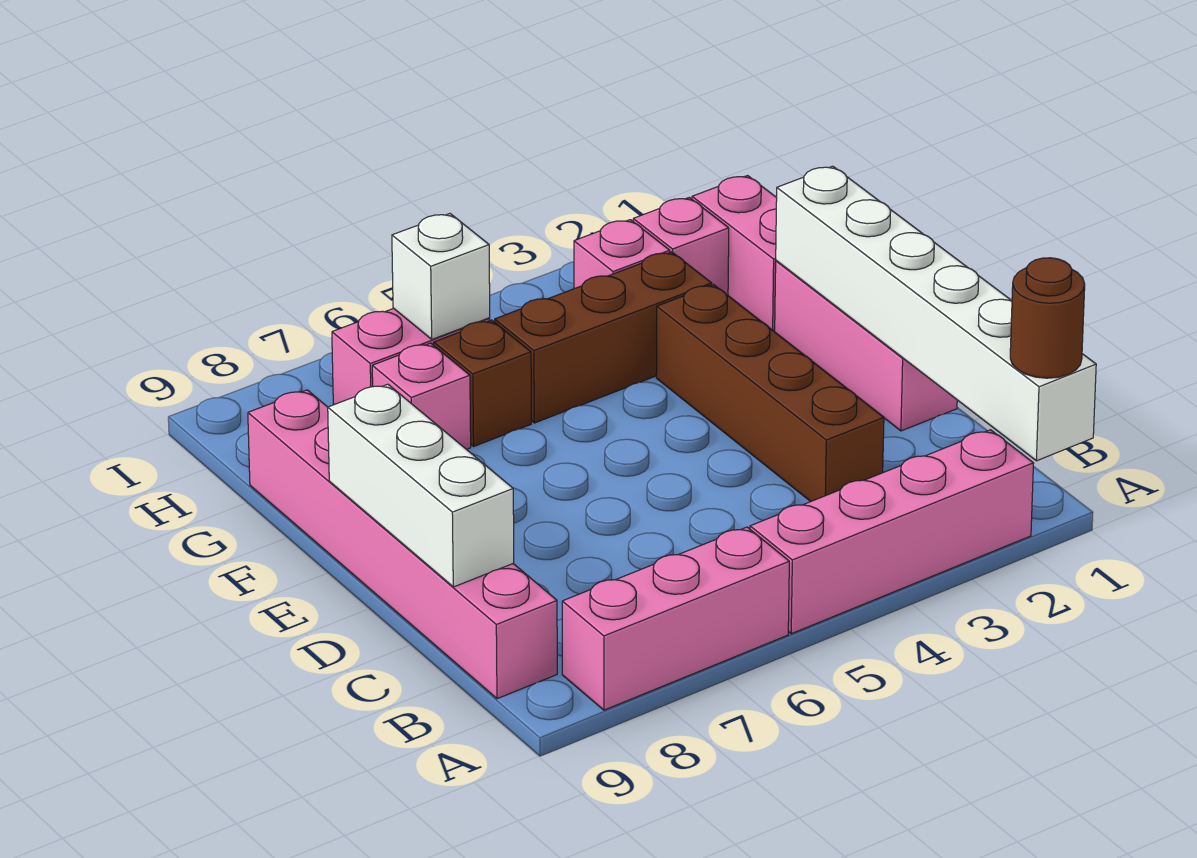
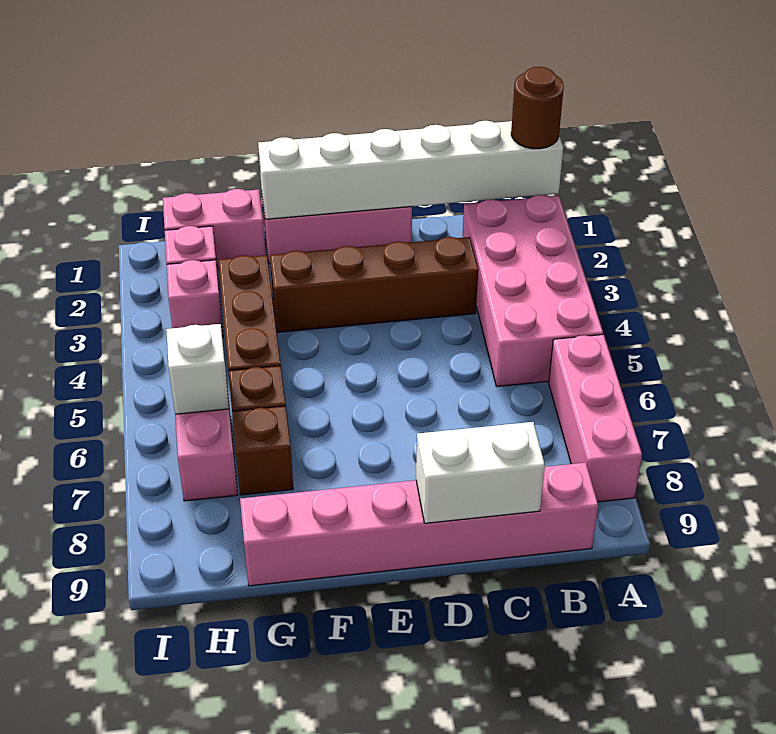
pink 1x4 brick [750,430,1034,634] -> pink 2x4 brick [463,195,603,386]
white 1x3 brick [328,384,514,587] -> white 1x2 brick [416,422,545,523]
pink 1x1 brick [372,343,471,449] -> brown 1x1 brick [232,406,293,495]

